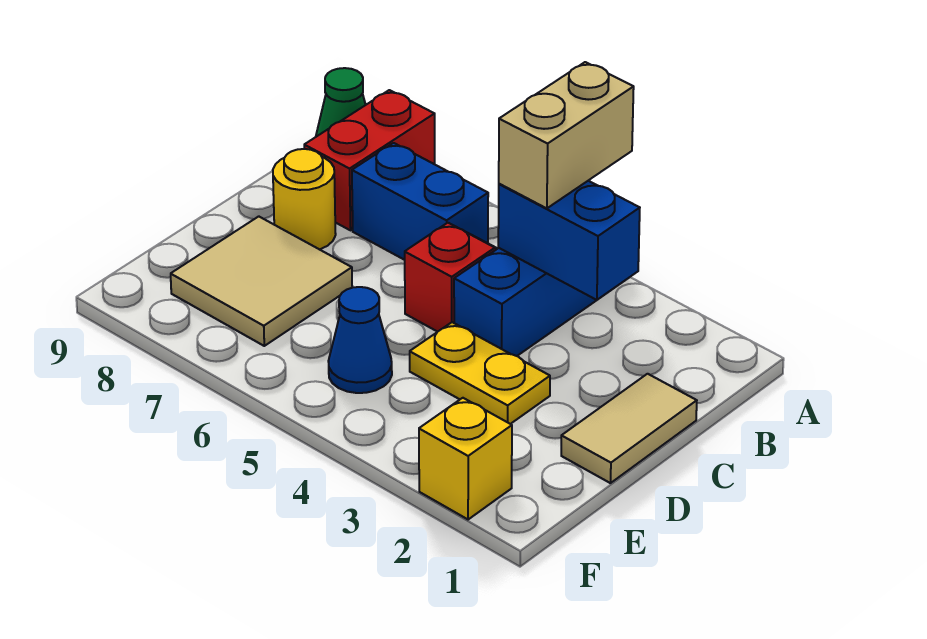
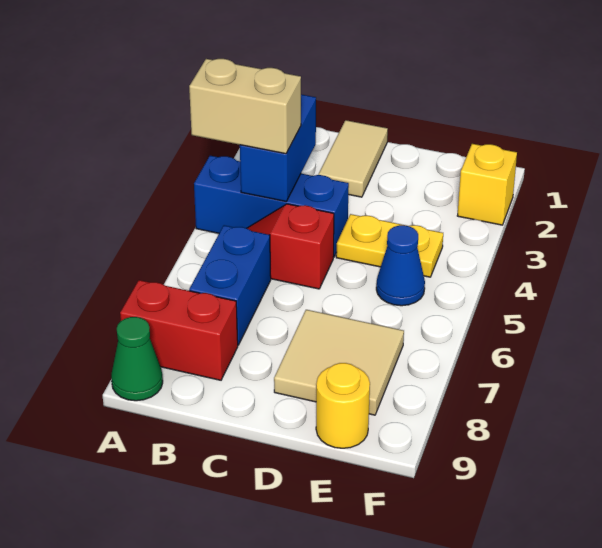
tan 1x2 tile [561,374,697,483] -> tan 1x2 tile turned to [318,120,388,197]
yellow 1x1 round brick [273,149,336,250] -> yellow 1x1 round brick moved to [316,363,370,448]
yellow 1x2 plate [410,322,550,424] -> yellow 1x2 plate turned to [336,214,443,277]

